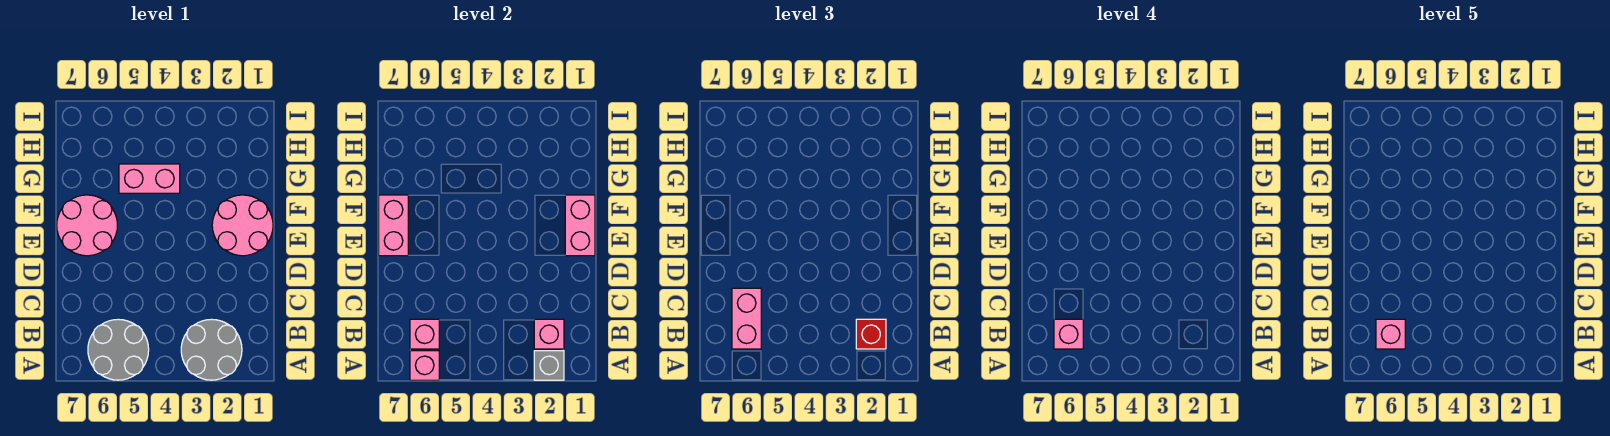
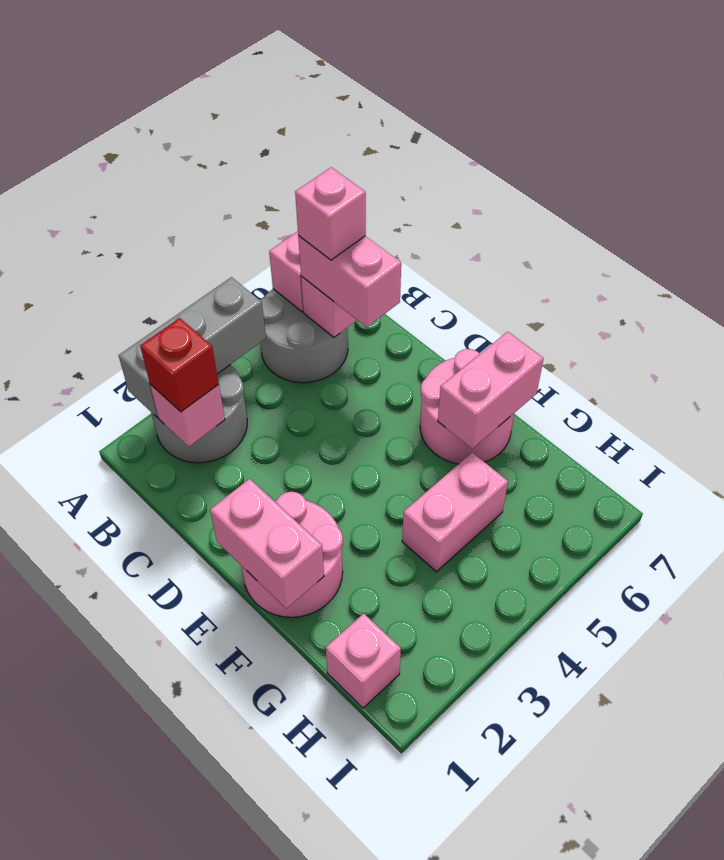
grey 1x1 brick [534,351,564,380] -> grey 1x3 brick [119,277,266,418]
pink 1x1 brick [1376,319,1405,349] -> pink 1x1 brick moved to [326,613,401,708]
pink 1x2 brick [379,195,408,256] -> pink 1x2 brick turned to [438,332,544,449]

